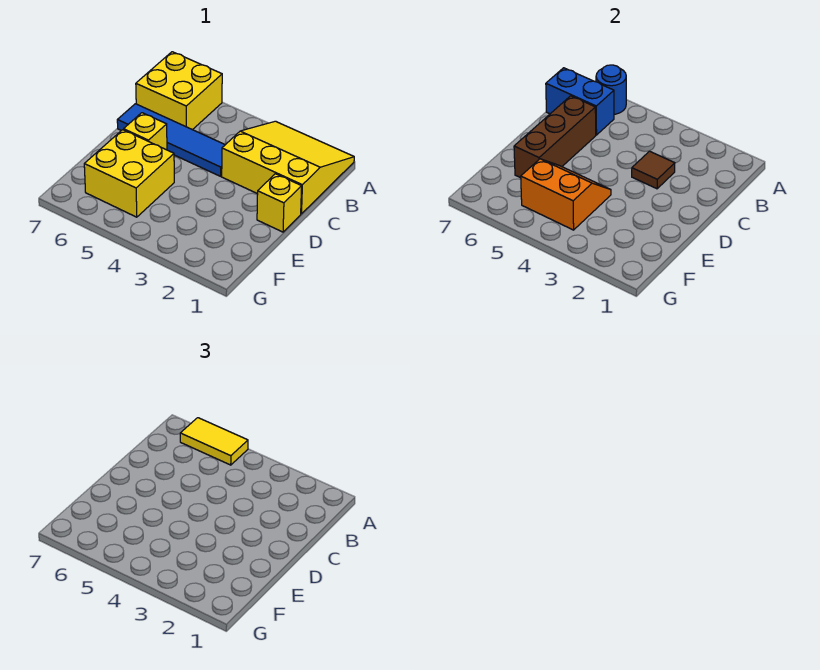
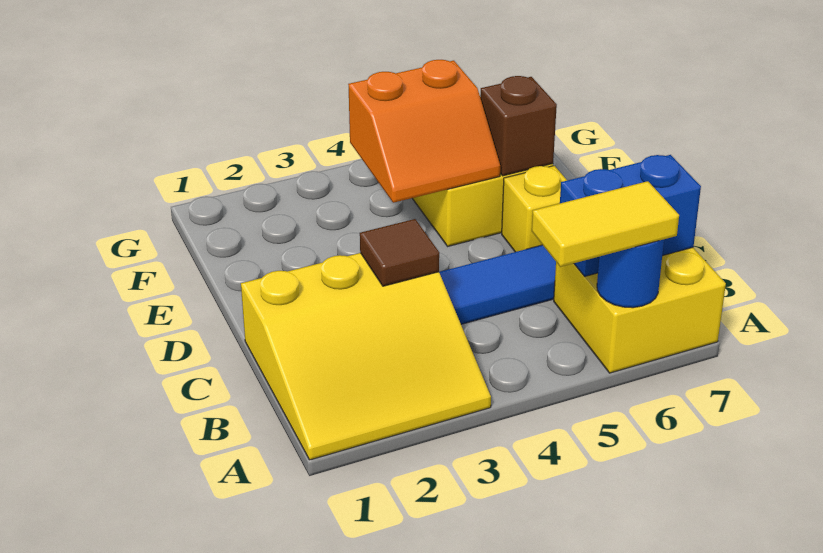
brown 1x3 brick [514,96,596,178] -> brown 1x1 brick [480,76,557,176]
yellow 1x1 brick [257,174,302,232] -> none

